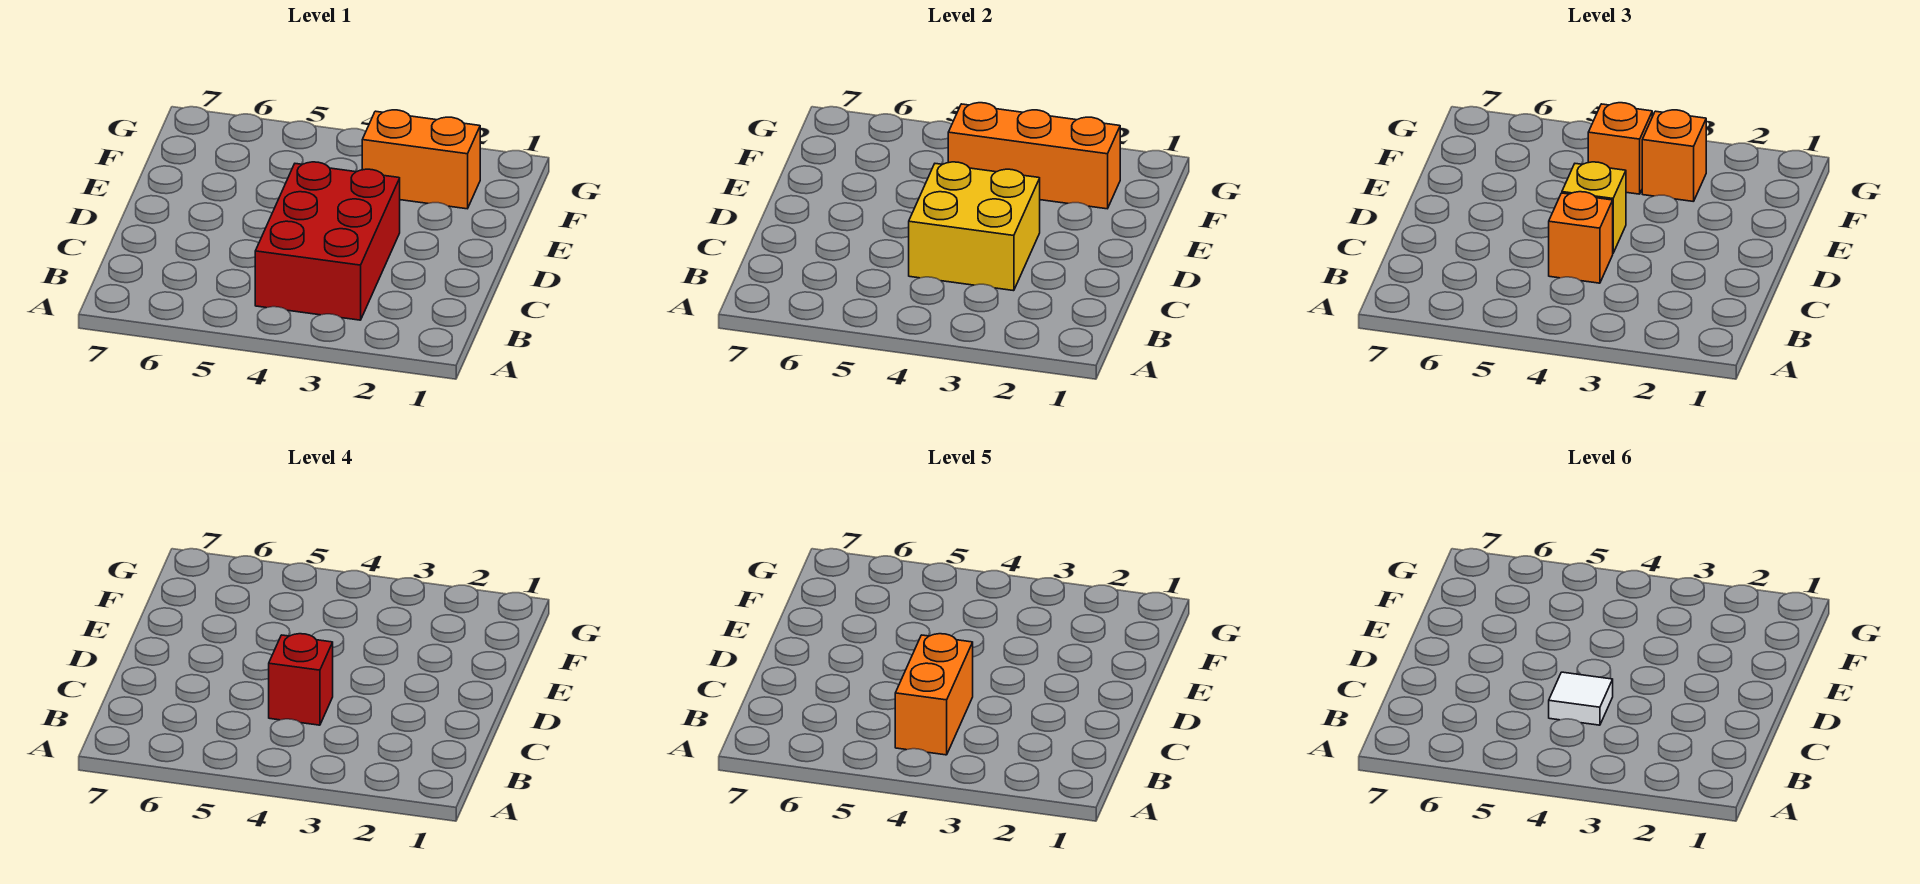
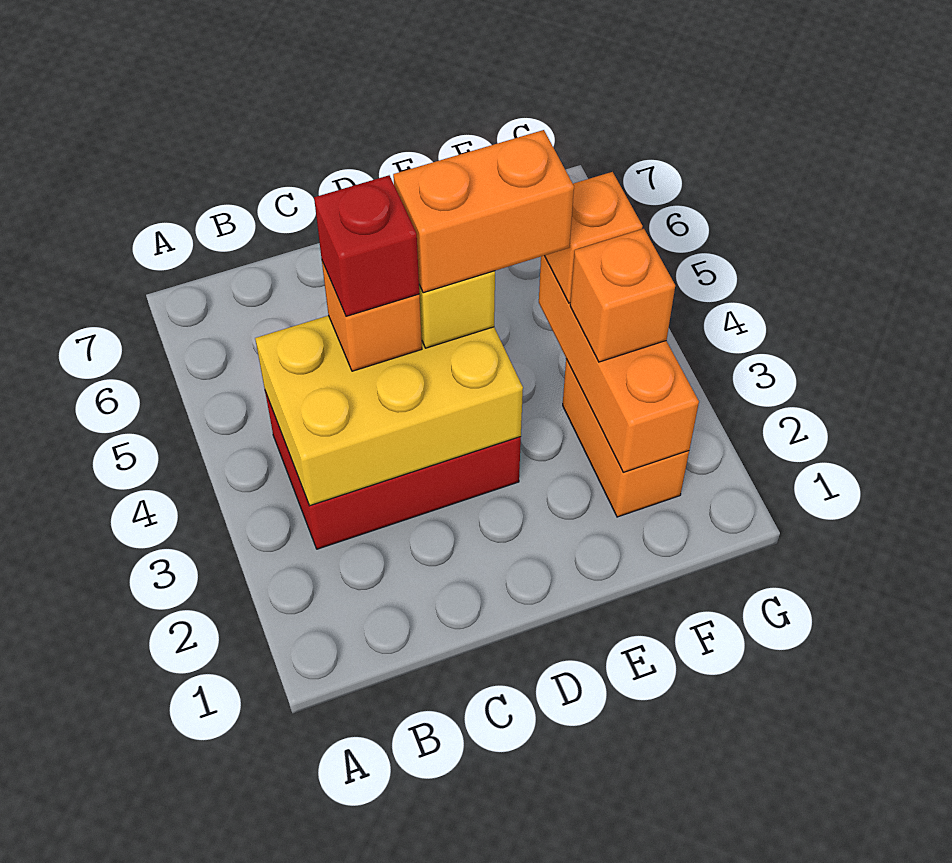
orange 1x2 brick [895,634,973,755] -> orange 1x2 brick moved to [393,130,574,293]
yellow 2x2 brick [909,162,1040,291] -> yellow 2x3 brick [255,316,523,506]
white 1x1 tile [1549,672,1613,725] -> none

